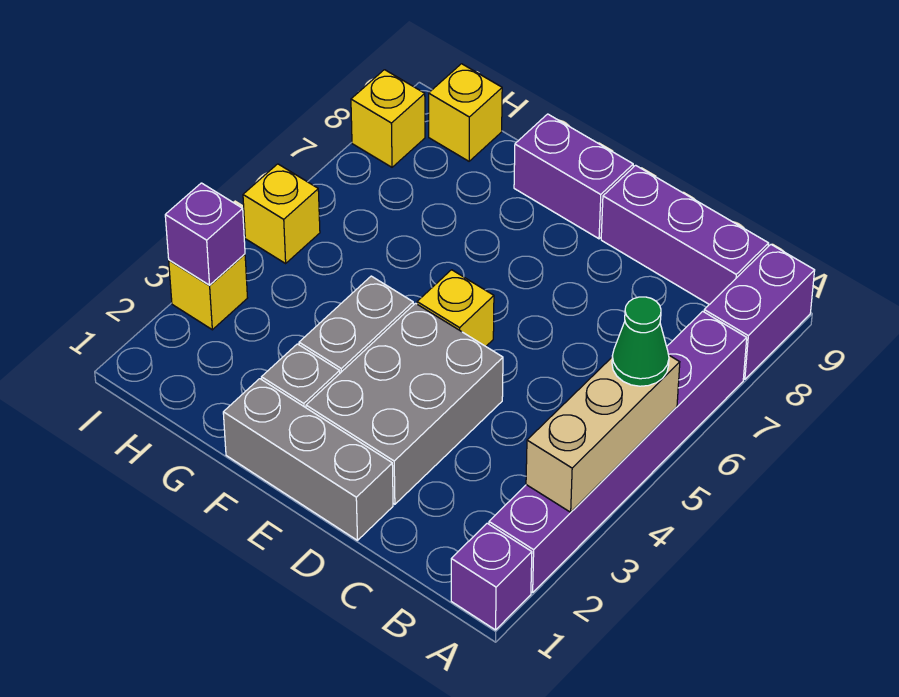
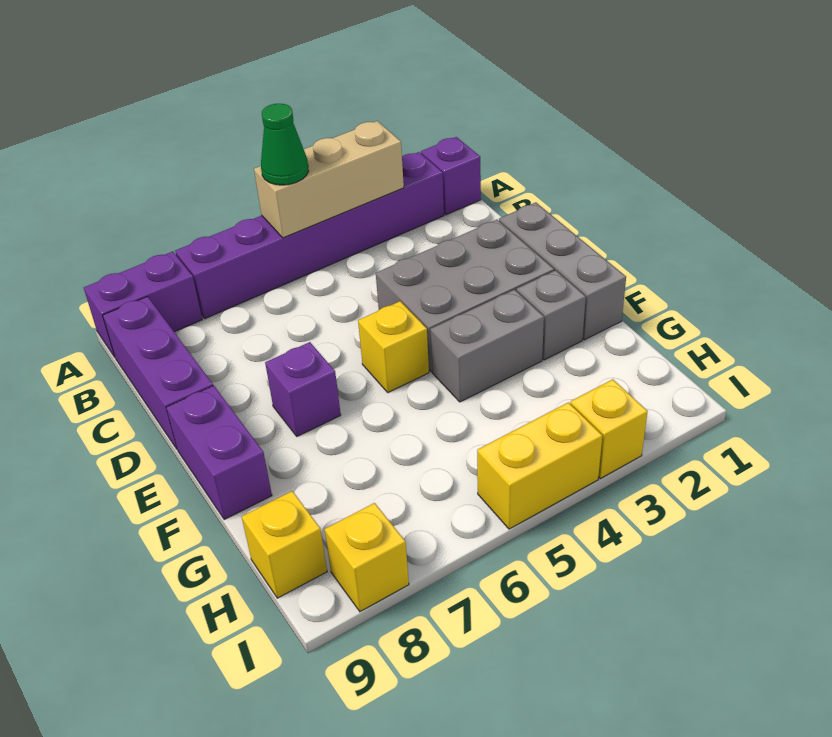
purple 1x1 brick [165,183,245,285] -> purple 1x1 brick moved to [265,342,341,436]
yellow 1x1 brick [243,164,320,263] -> yellow 1x2 brick [477,402,602,529]

